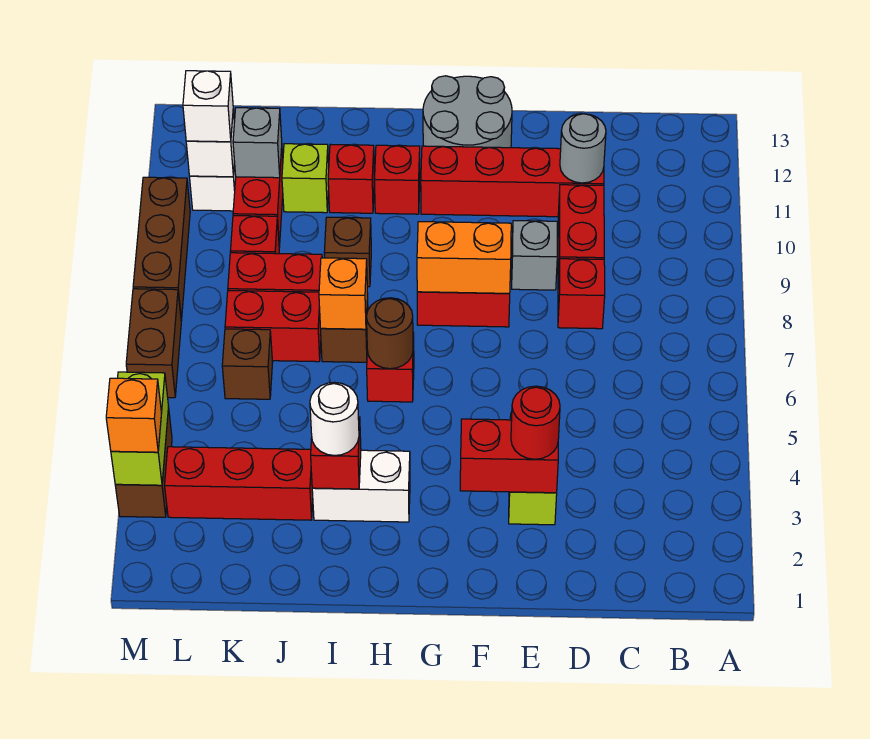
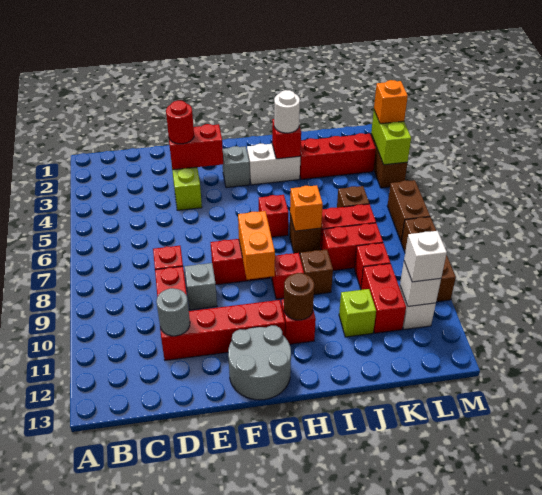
orange 1x2 brick [417,222,511,293] -> orange 1x2 brick turned to [238,211,275,279]
brown 1x1 round brick [366,298,413,369] -> brown 1x1 round brick moved to [284,273,314,320]
red 1x1 brick [328,144,374,213] -> red 1x1 brick moved to [272,253,304,299]
grey 1x1 brick [233,108,282,178] -> grey 1x1 brick moved to [223,146,250,188]

